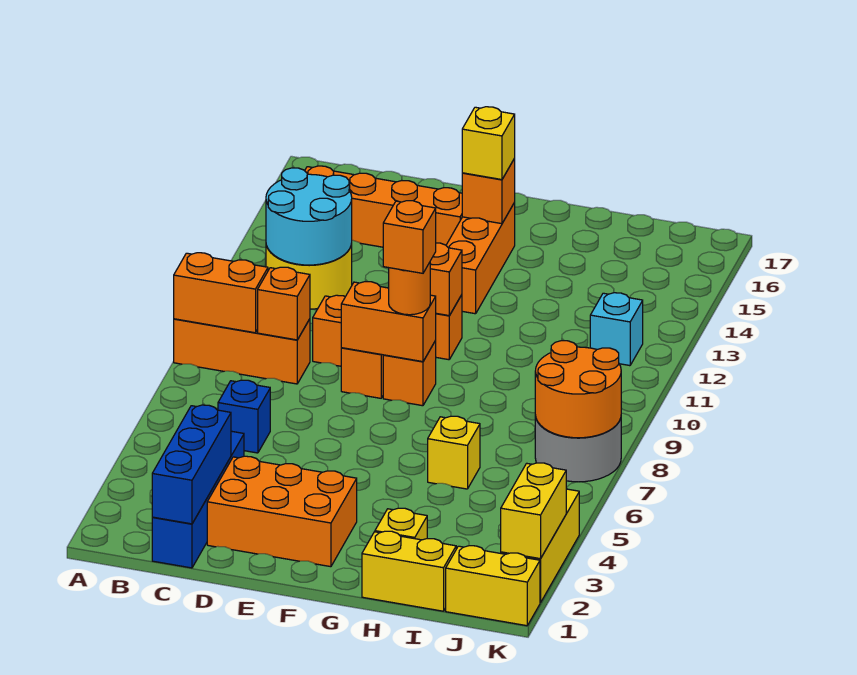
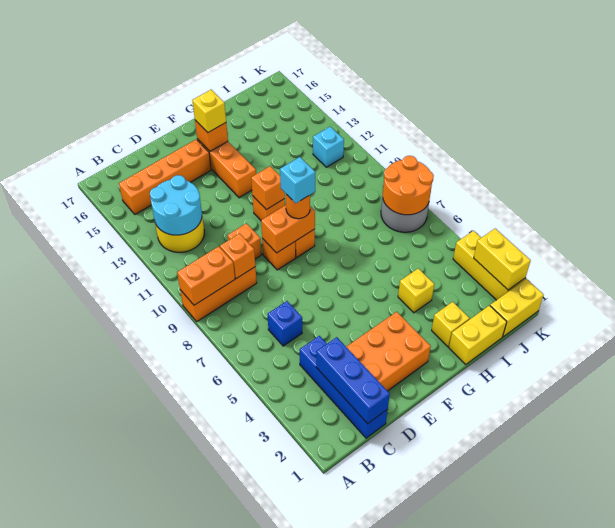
orange 1x1 brick [383,201,436,273] -> cyan 1x1 brick [280,157,315,203]
yellow 1x1 brick [428,416,480,489] -> yellow 1x1 brick moved to [398,268,434,313]

